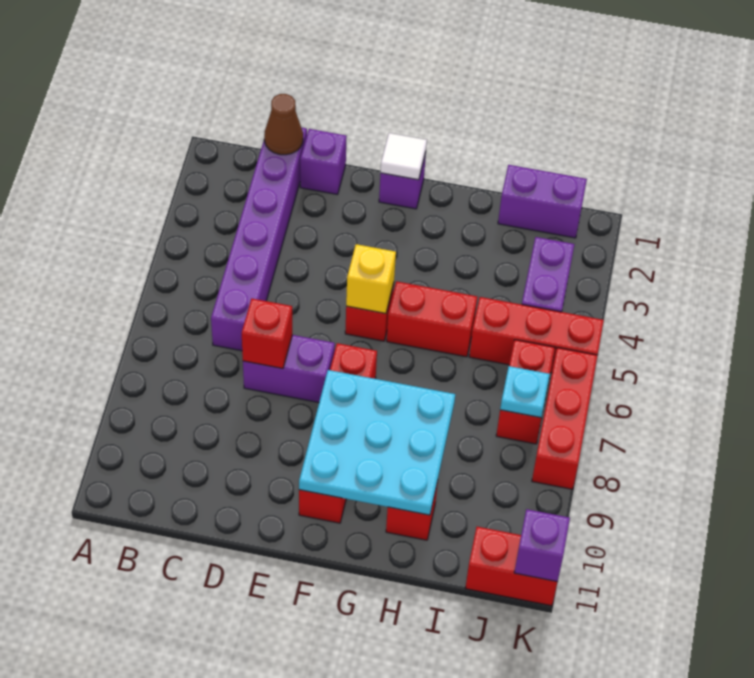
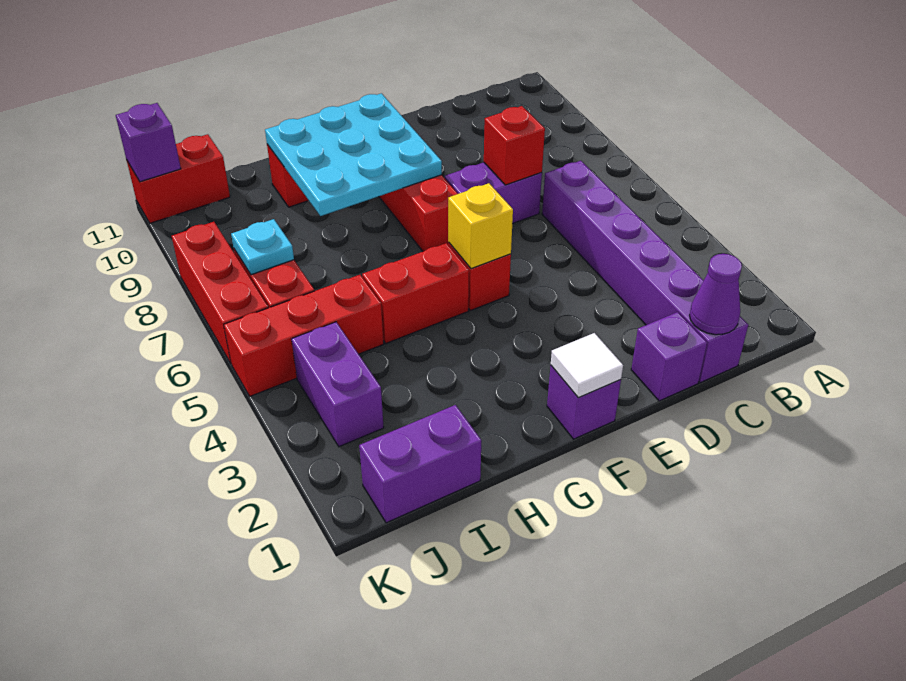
brown 1x1 cone [264,94,303,155] -> purple 1x1 cone [690,254,742,335]

